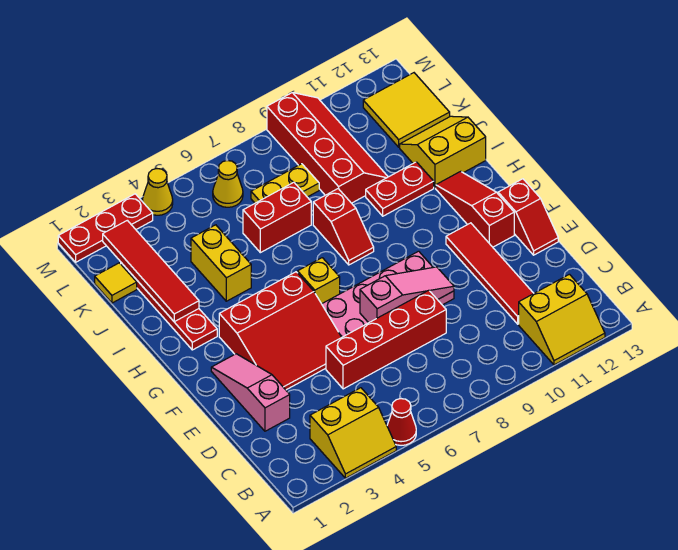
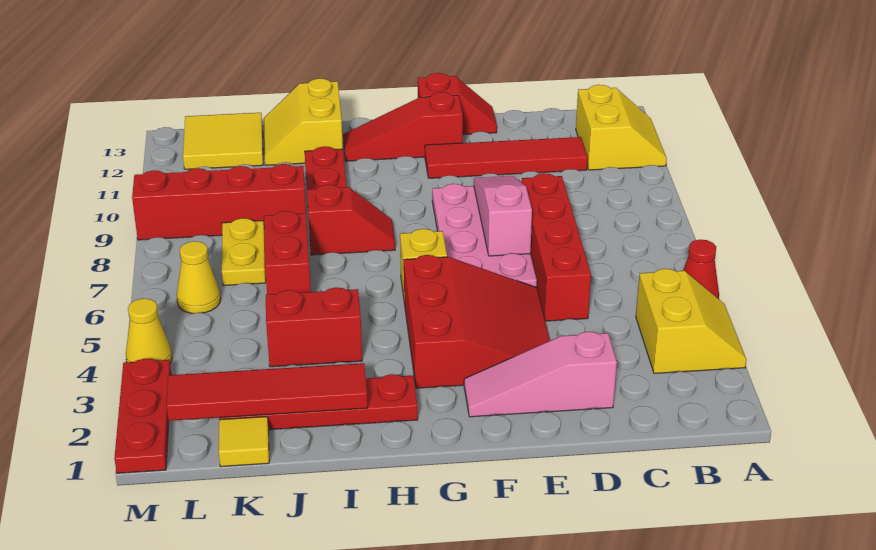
yellow 1x2 brick [191,225,251,301] -> red 1x2 brick [266,287,362,367]

